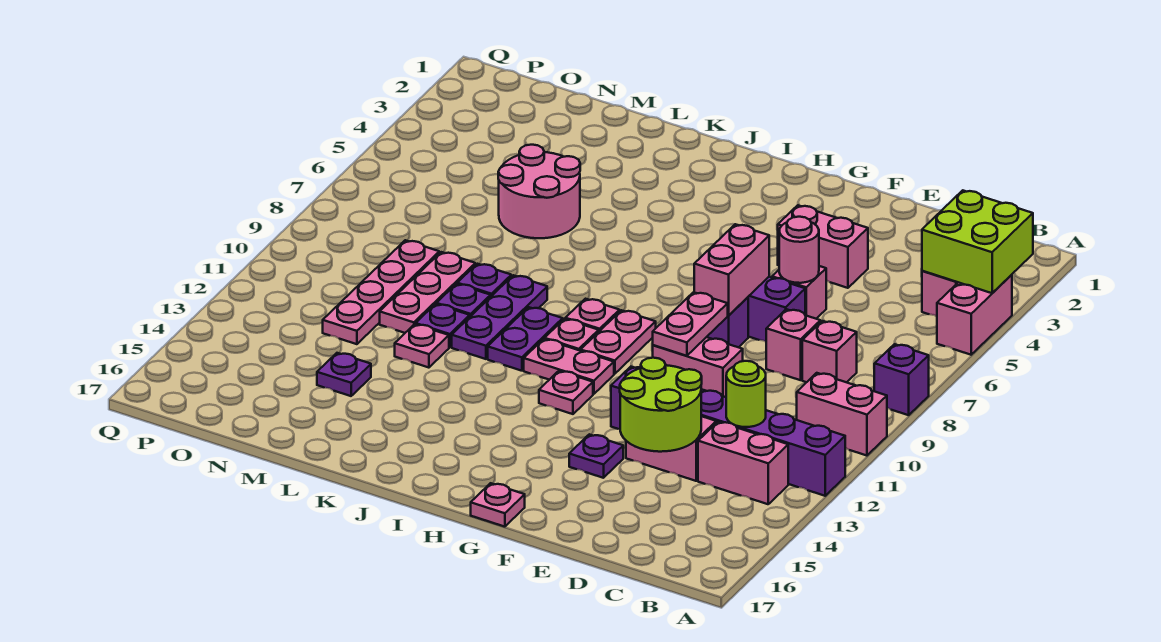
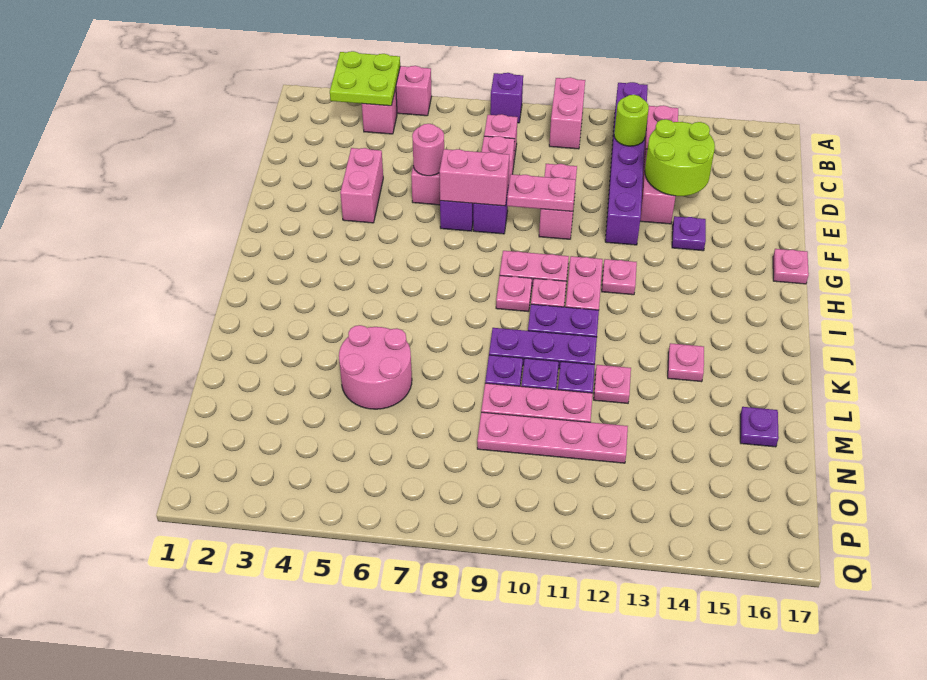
lime 2x2 brick [922,190,1033,293] -> lime 2x2 plate [330,51,400,106]
none -> pink 1x1 plate [668,343,704,382]
purple 1x1 plate [317,353,371,396] -> purple 1x1 plate moved to [740,407,779,447]

